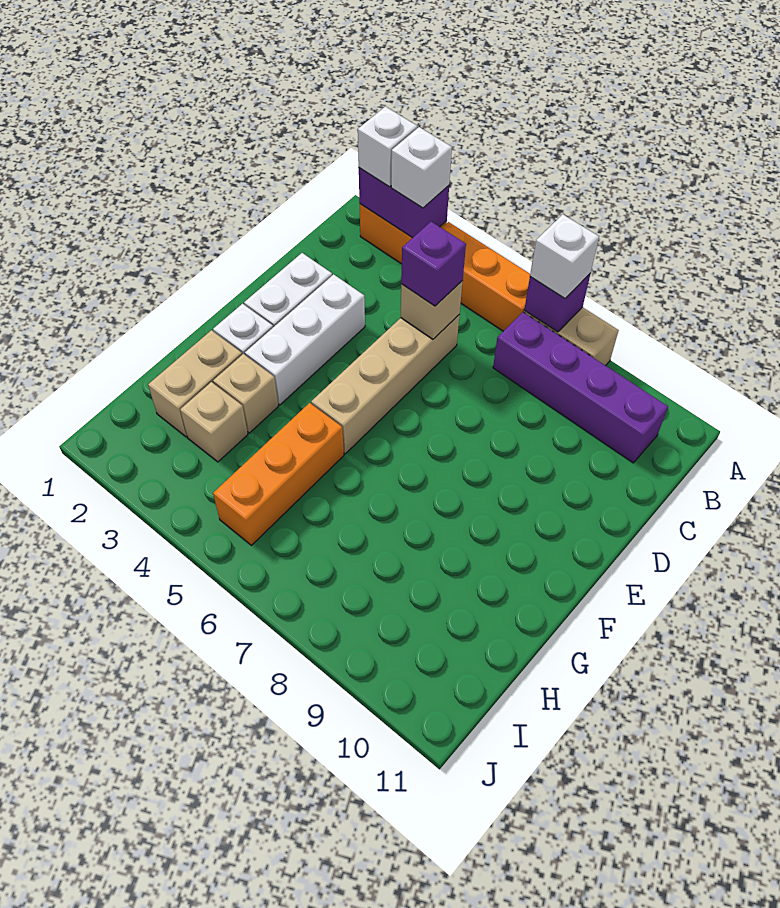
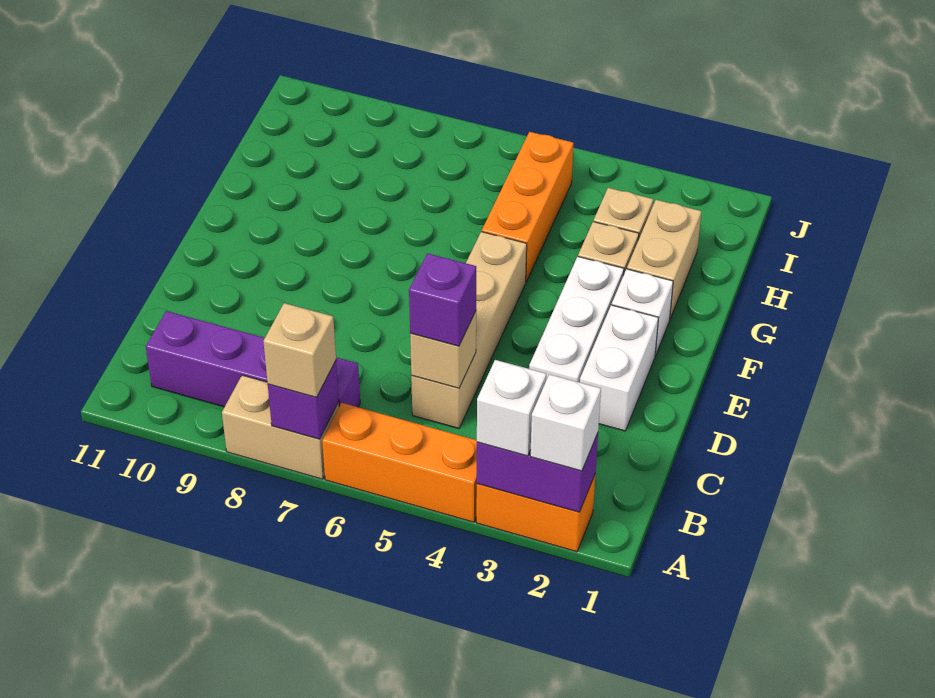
white 1x1 brick [530,215,599,298] -> tan 1x1 brick [263,303,336,397]

